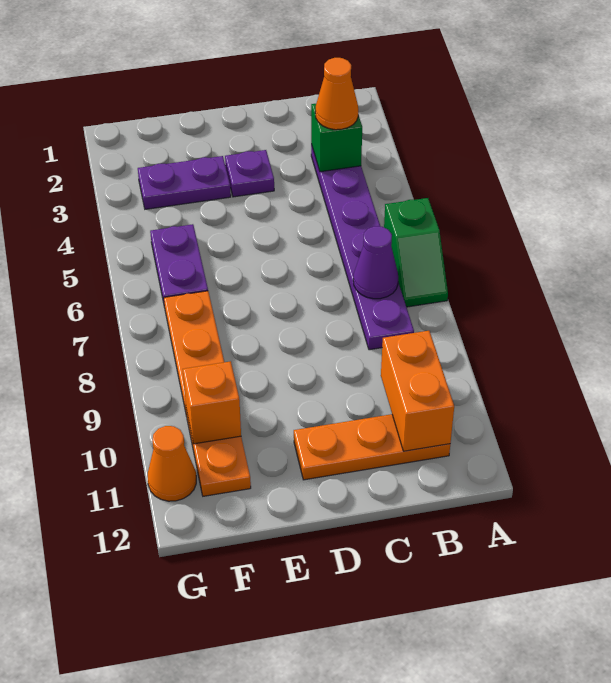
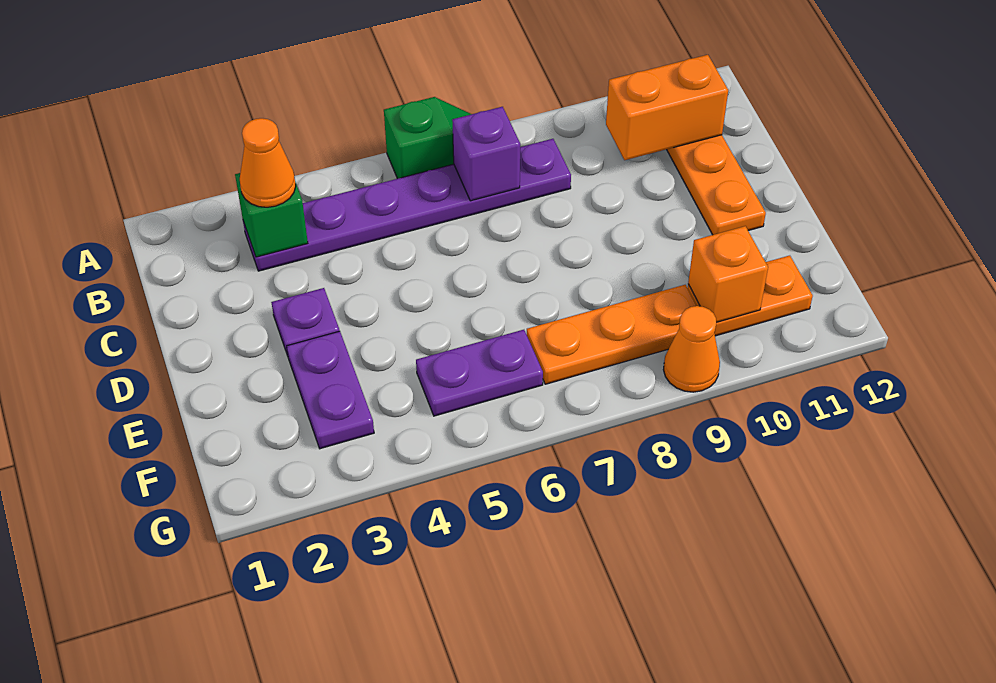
purple 1x1 cone [353,226,398,299] -> purple 1x1 brick [452,107,520,201]
orange 1x1 cone [148,426,196,501] -> orange 1x1 cone moved to [663,306,720,392]

